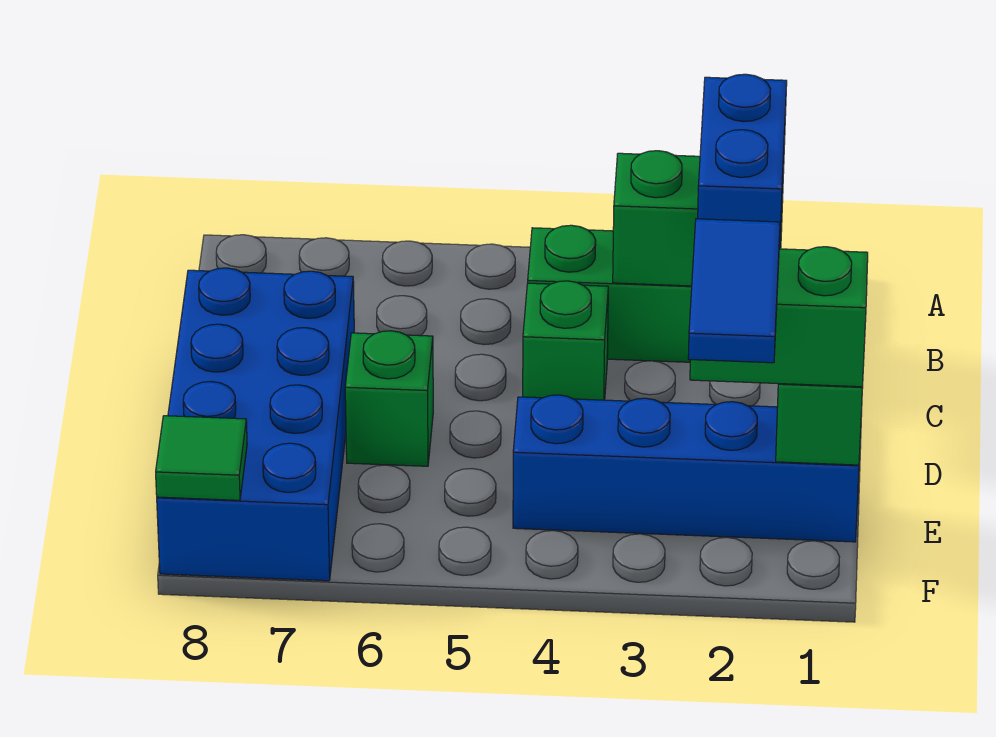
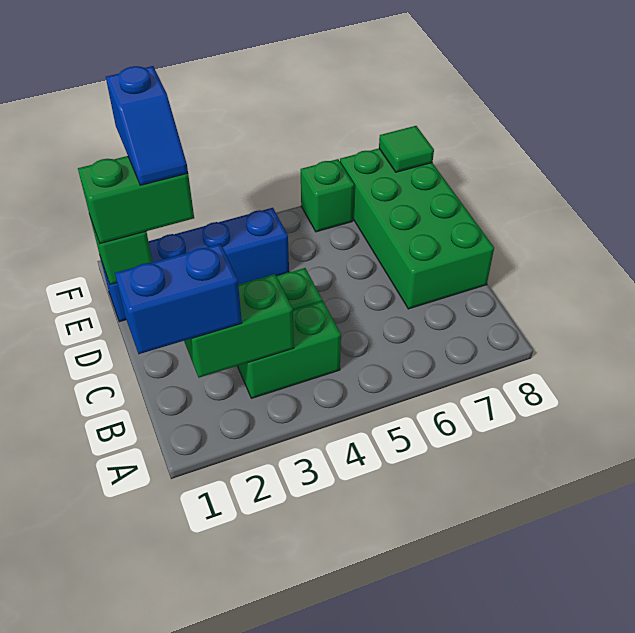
blue 1x2 brick [698,74,787,249] -> blue 1x2 brick turned to [115,244,242,354]
blue 2x4 brick [157,268,354,581] -> green 2x4 brick [340,148,494,309]
green 1x1 brick [345,331,433,466] -> green 1x1 brick moved to [301,159,354,232]
blue 1x2 tile [688,219,780,363] -> blue 1x2 slope [106,66,188,185]

